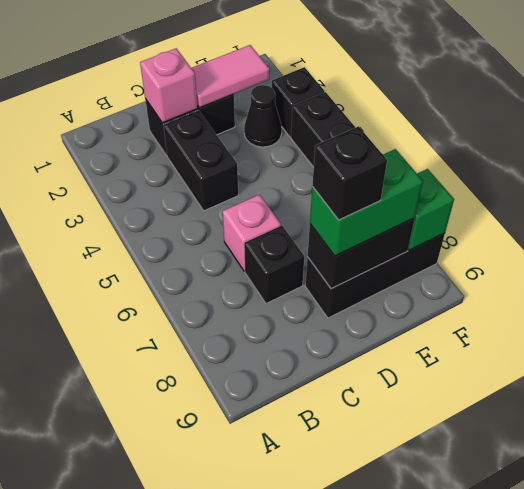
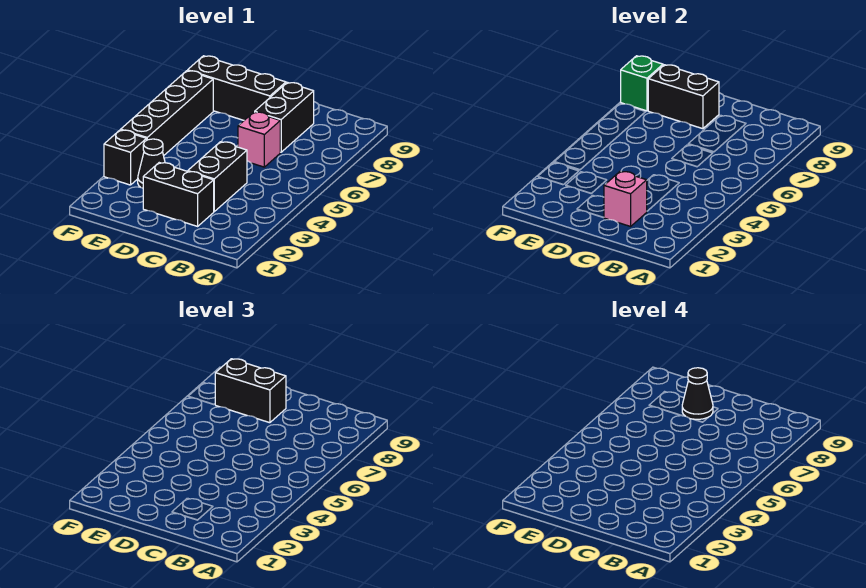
black 1x1 brick [244,226,304,304] -> black 1x2 brick [255,82,314,152]
pink 1x2 tile [192,45,269,108] -> none
green 1x2 brick [310,149,423,256] -> black 1x2 brick [215,359,286,423]
black 1x1 brick [312,126,387,220] -> black 1x1 cone [682,368,713,419]

